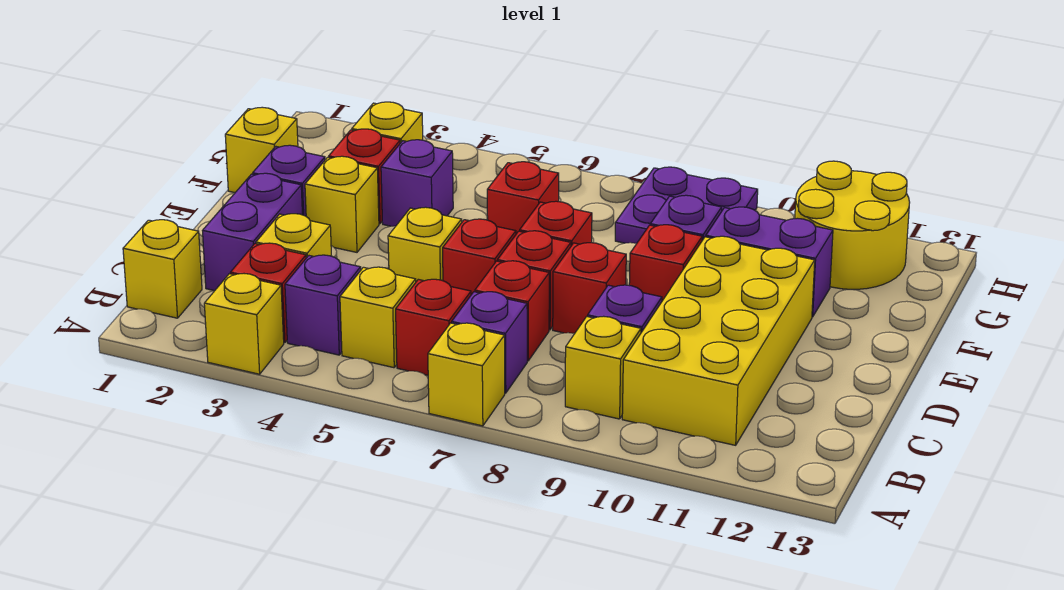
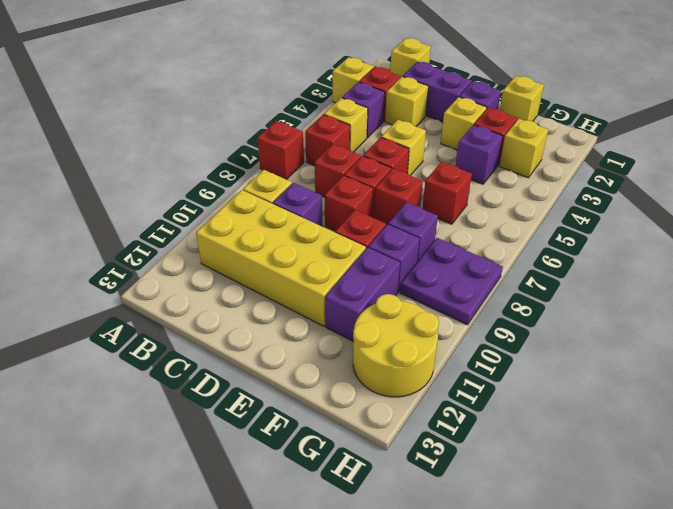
yellow 1x1 brick [428,323,505,426] -> red 1x1 brick [257,121,304,180]
purple 1x1 brick [452,292,527,393] -> purple 1x1 brick moved to [388,202,438,262]

